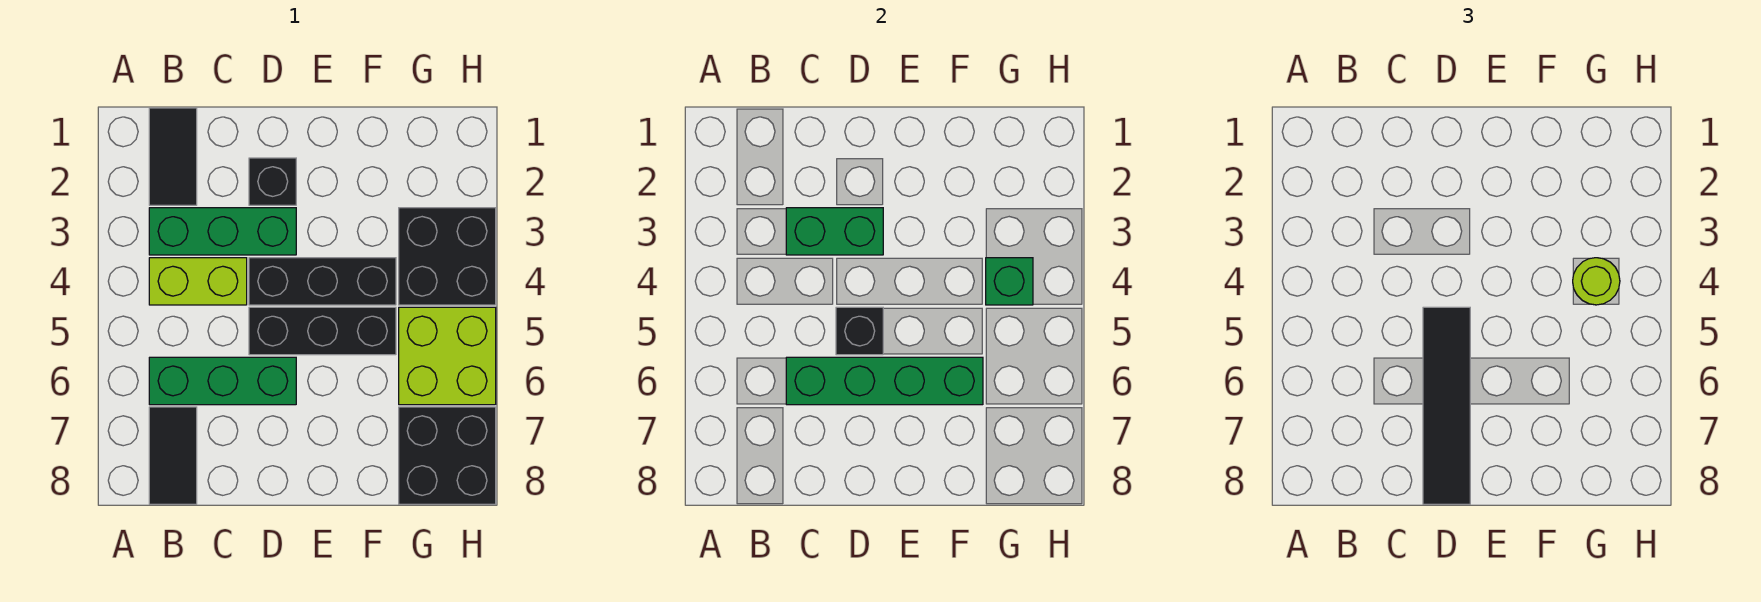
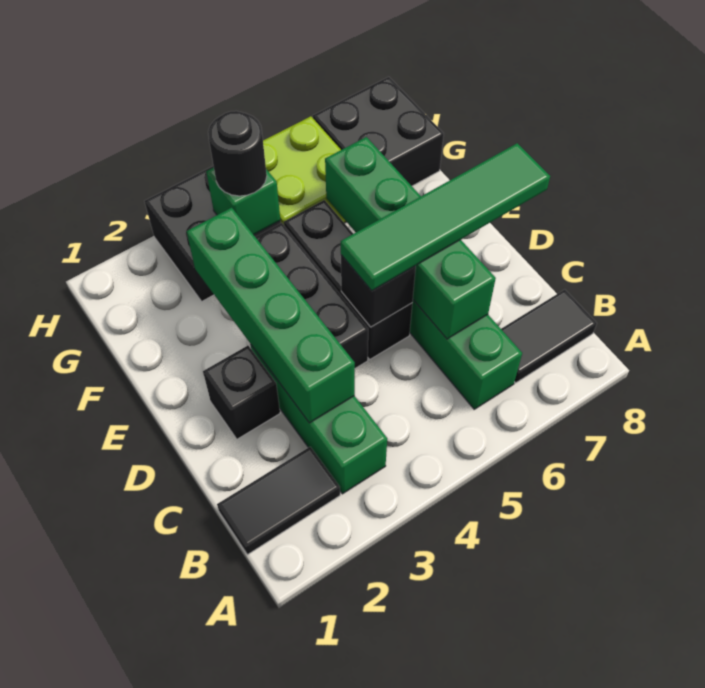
lime 1x2 brick [149,258,247,305] -> none
green 1x2 brick [786,208,883,255] -> green 1x4 brick [186,208,355,423]
black 1x4 tile [1423,307,1470,504] -> green 1x4 tile [341,143,550,291]
lime 1x1 round brick [1573,258,1620,305] -> black 1x1 round brick [208,111,267,196]

